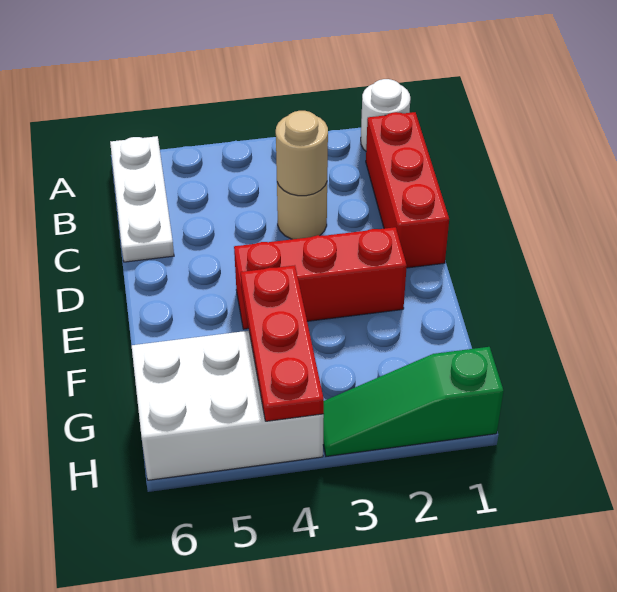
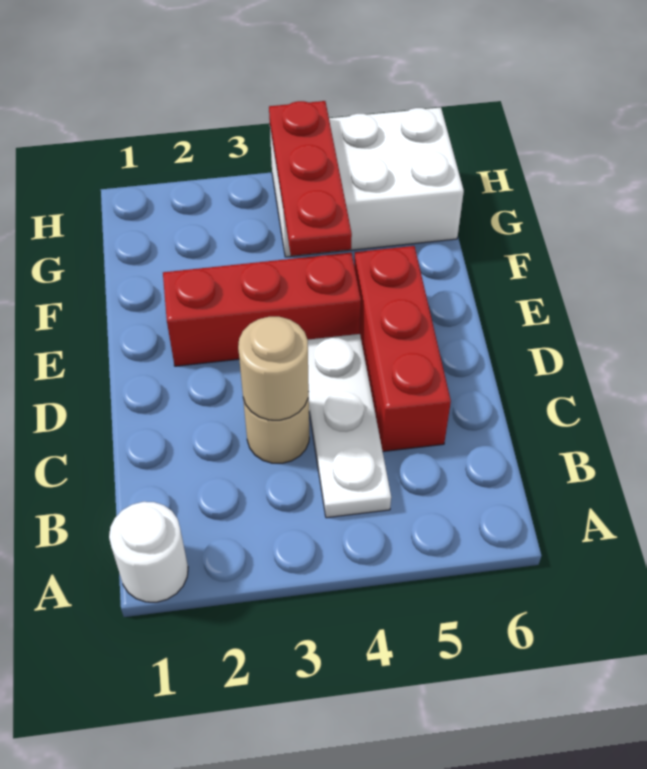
white 1x3 plate [110,136,174,262] -> white 1x3 plate moved to [308,334,391,518]
red 1x3 brick [366,112,449,268] -> red 1x3 brick moved to [354,246,451,452]
green 1x3 slope [323,347,504,456] -> none

